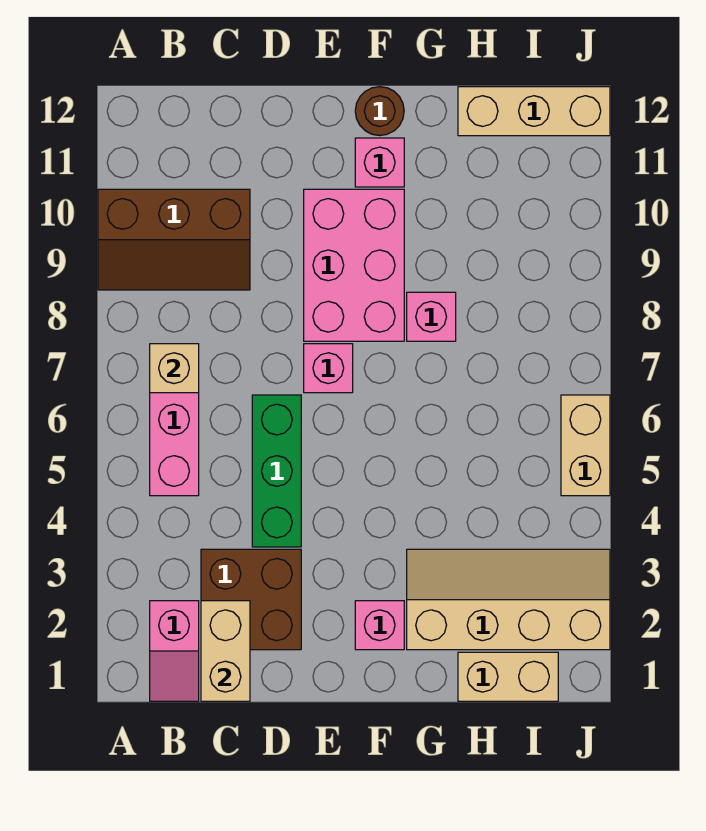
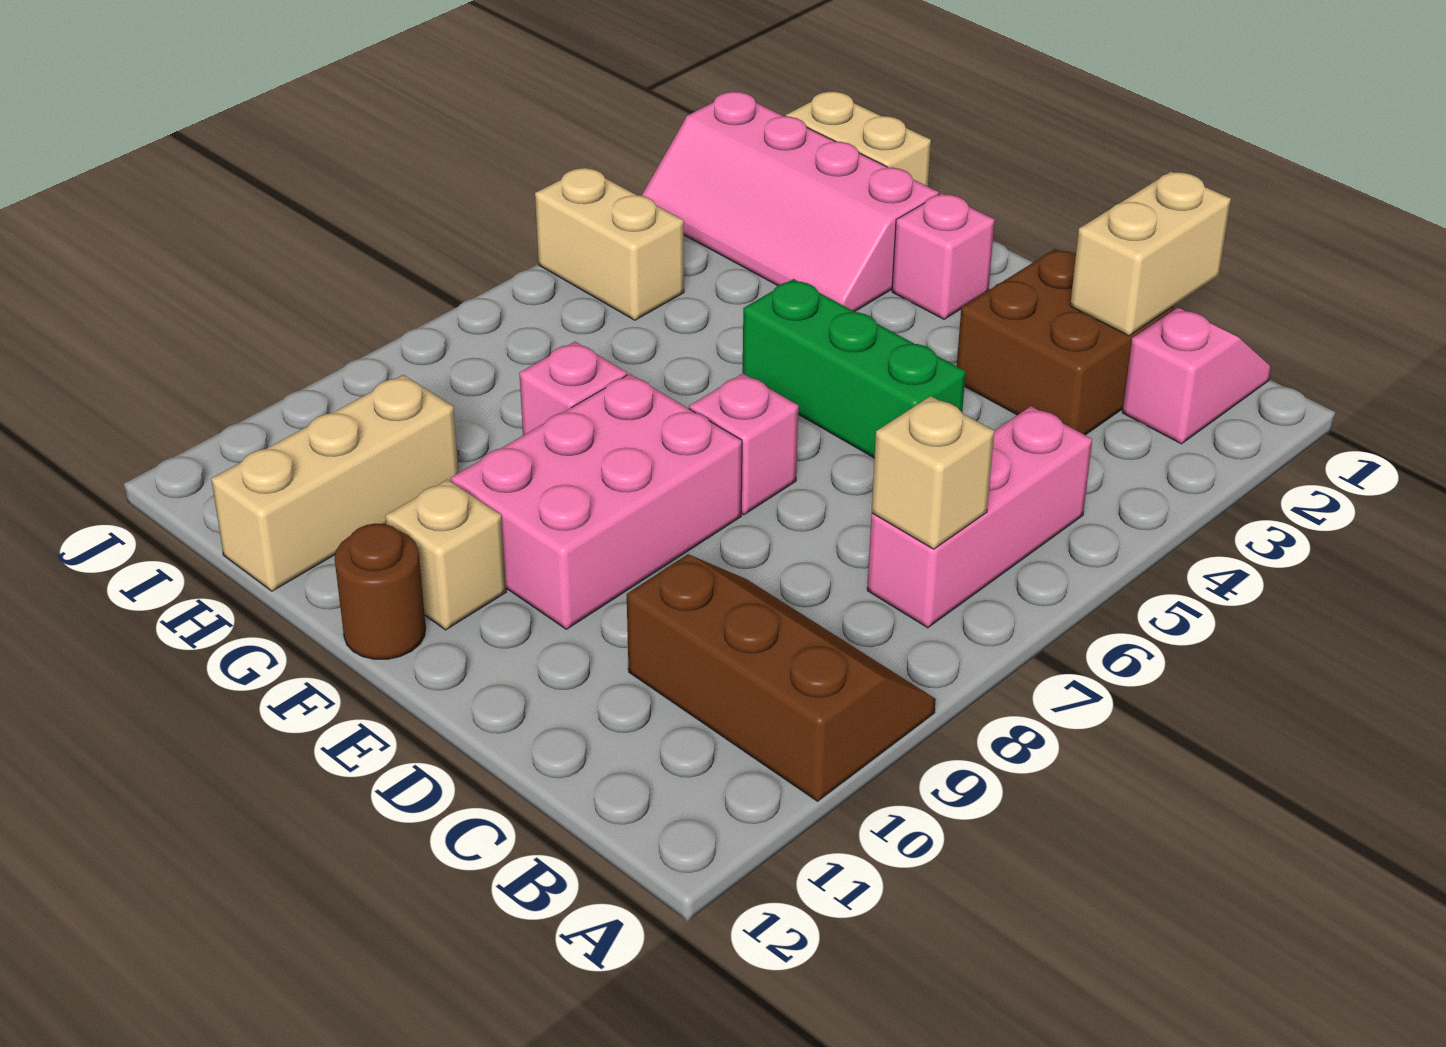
green 1x3 brick [252,395,301,547] -> green 1x3 brick turned to [743,279,966,458]
pink 1x1 brick [355,138,404,187] -> tan 1x1 brick [385,480,506,630]
tan 2x4 slope [407,549,610,650] -> pink 2x4 slope [641,92,939,312]
tan 1x3 brick [458,87,610,136] -> tan 1x3 brick turned to [211,375,459,591]
tan 1x2 brick [561,395,610,496] -> tan 1x2 brick turned to [535,168,684,320]

